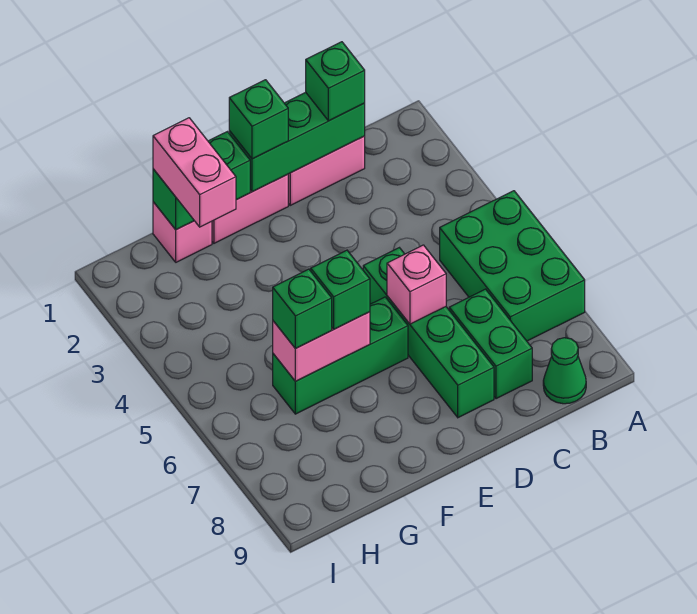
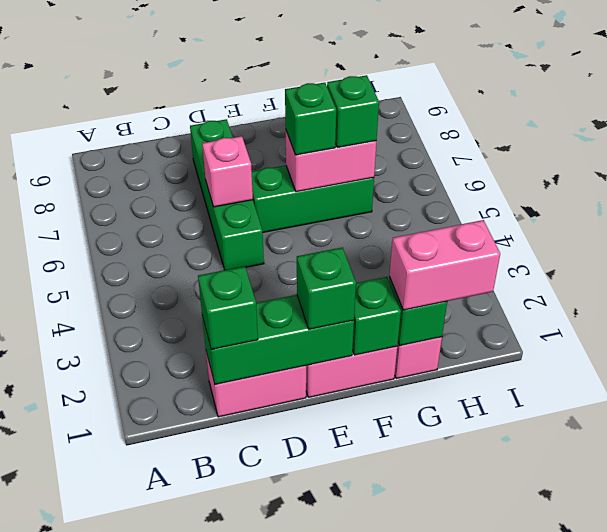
green 2x3 brick [440,191,585,341] -> none
green 1x1 cone [543,338,586,404] -> none
green 1x2 brick [449,289,532,399] -> none
pink 1x2 brick [153,118,236,227] -> pink 1x2 brick turned to [389,220,500,310]

